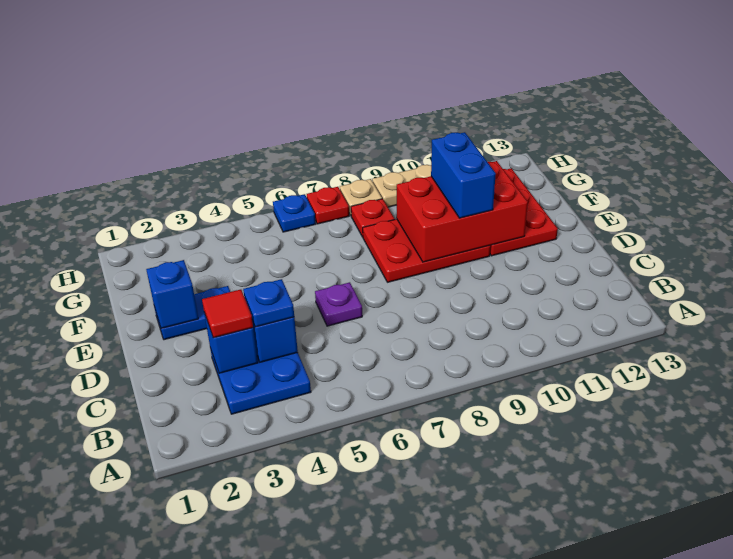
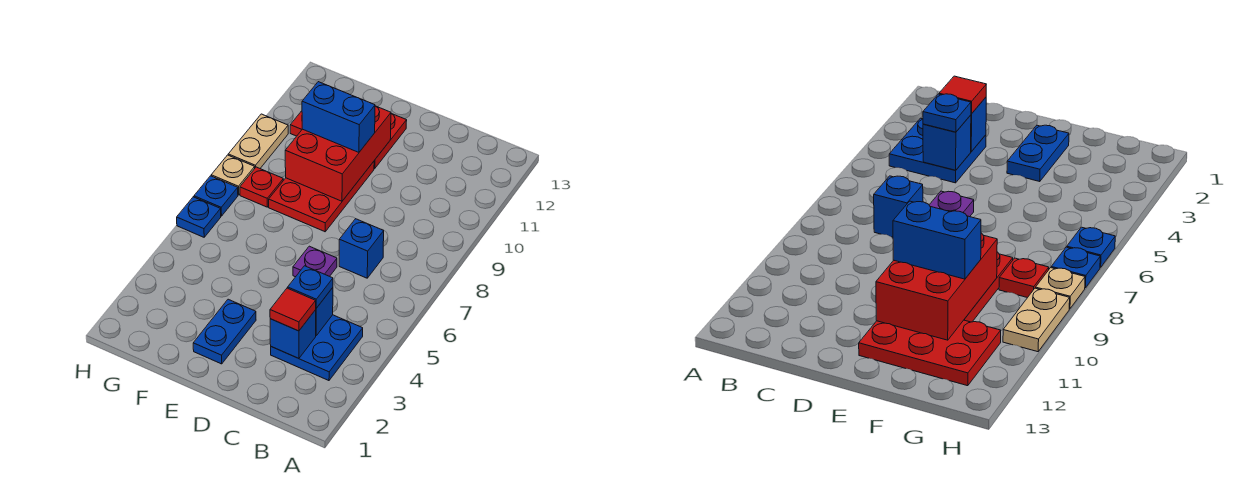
blue 1x1 brick [146,260,198,328] -> blue 1x1 brick moved to [339,219,384,278]
red 1x1 plate [307,187,349,224] -> blue 1x1 plate [194,176,238,216]

